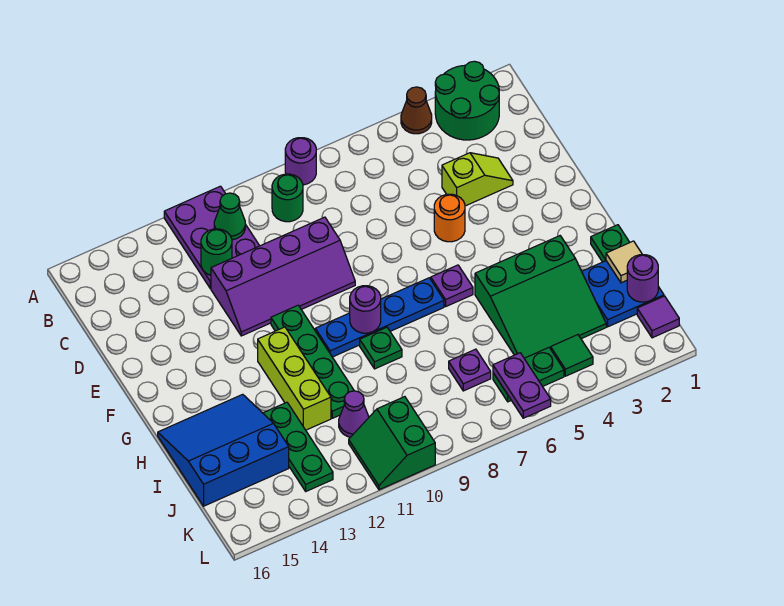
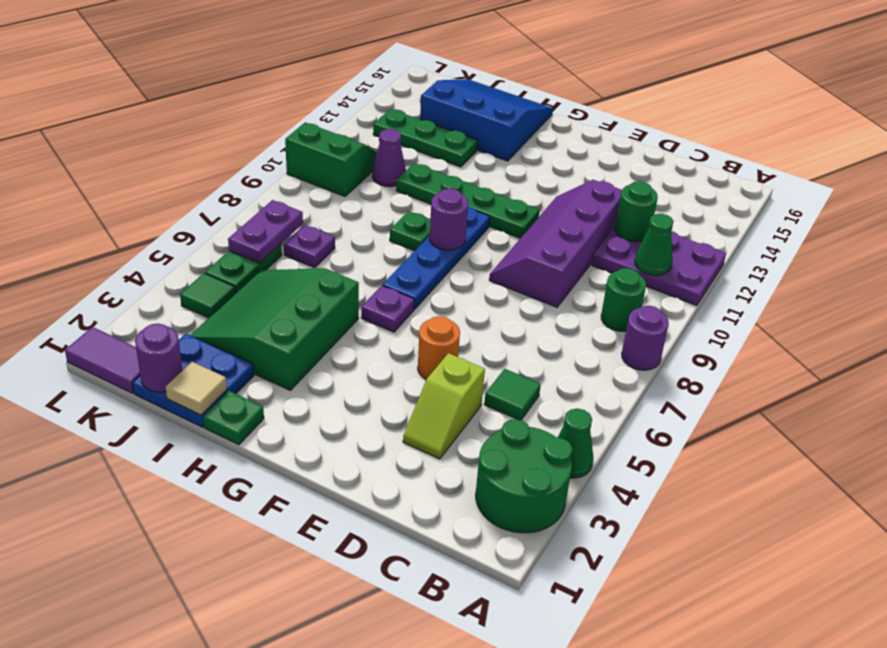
brown 1x1 cone [401,87,432,134] -> green 1x1 cone [558,409,593,478]
none -> green 1x1 tile [484,369,541,420]
lime 1x3 brick [258,327,331,430] -> none
blue 3x3 slope [158,394,289,506] -> blue 3x3 slope turned to [420,79,553,161]
purple 1x1 tile [637,296,679,338] -> purple 1x2 tile [65,327,140,393]
purple 1x2 plate [493,353,551,418] -> purple 1x2 plate turned to [228,200,303,263]

